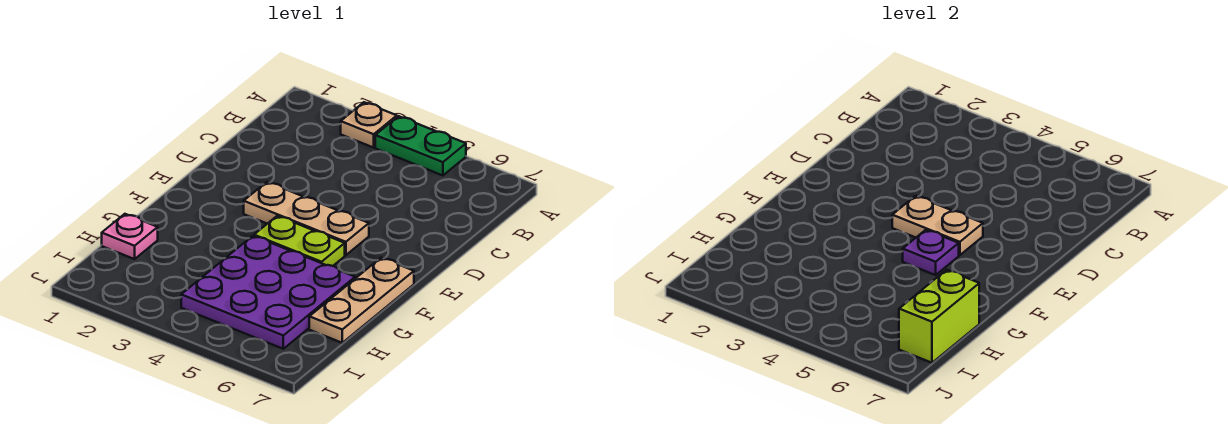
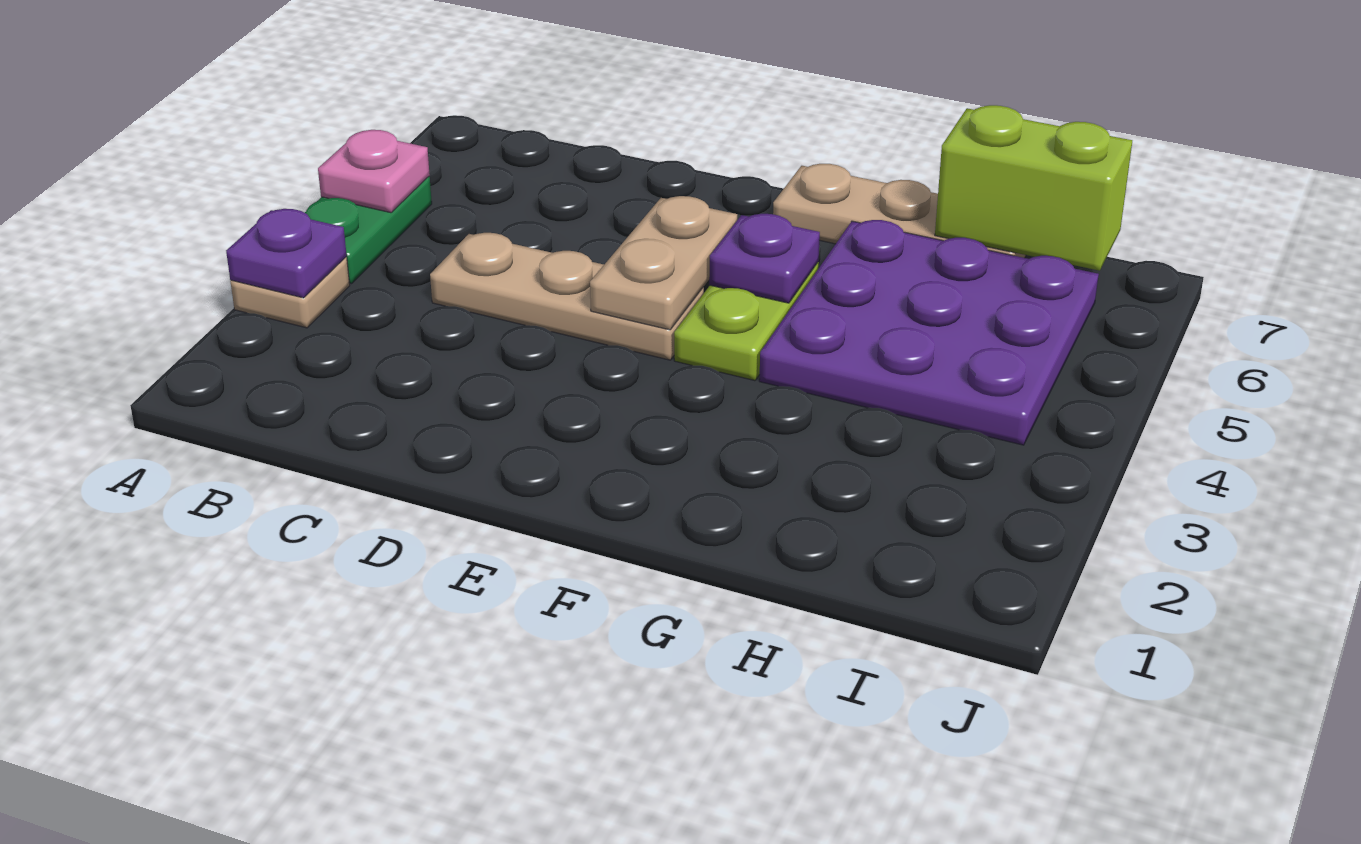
none -> purple 1x1 plate [226,209,347,298]
tan 1x3 plate [244,182,369,255] -> tan 1x3 plate turned to [430,233,704,360]
pink 1x1 plate [102,214,158,259] -> pink 1x1 plate moved to [318,130,430,213]

